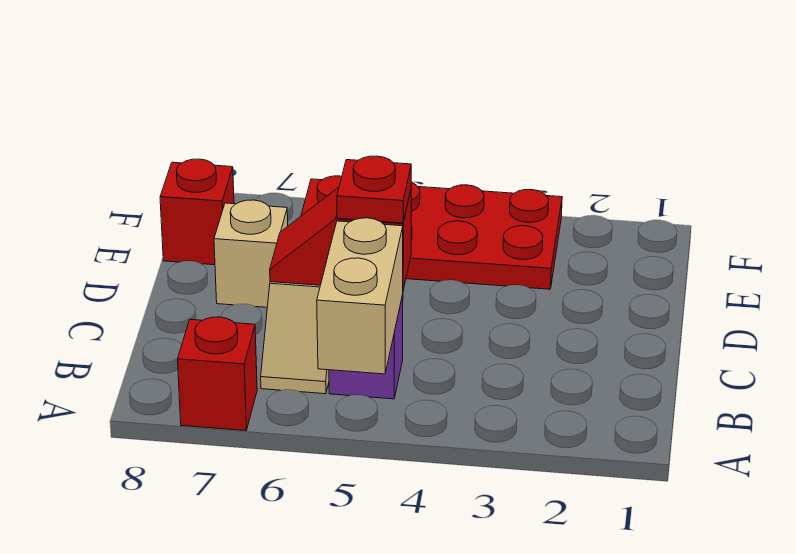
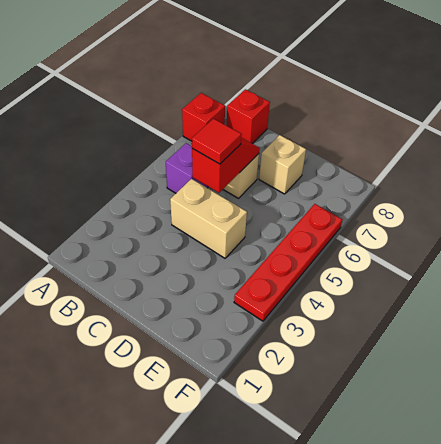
tan 1x2 brick [317,218,403,374] -> tan 1x2 brick moved to [170,179,247,258]
red 1x1 plate [337,156,411,223] -> red 1x1 tile [192,119,241,164]
red 2x4 plate [301,176,562,289] -> red 1x4 plate [234,204,342,321]
red 1x1 brick [160,159,234,265] -> red 1x1 brick moved to [227,89,270,144]

